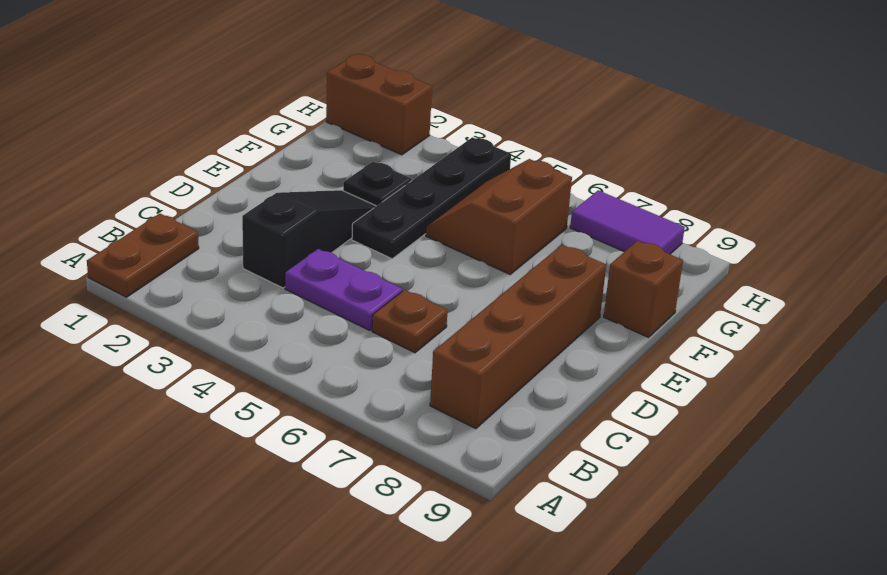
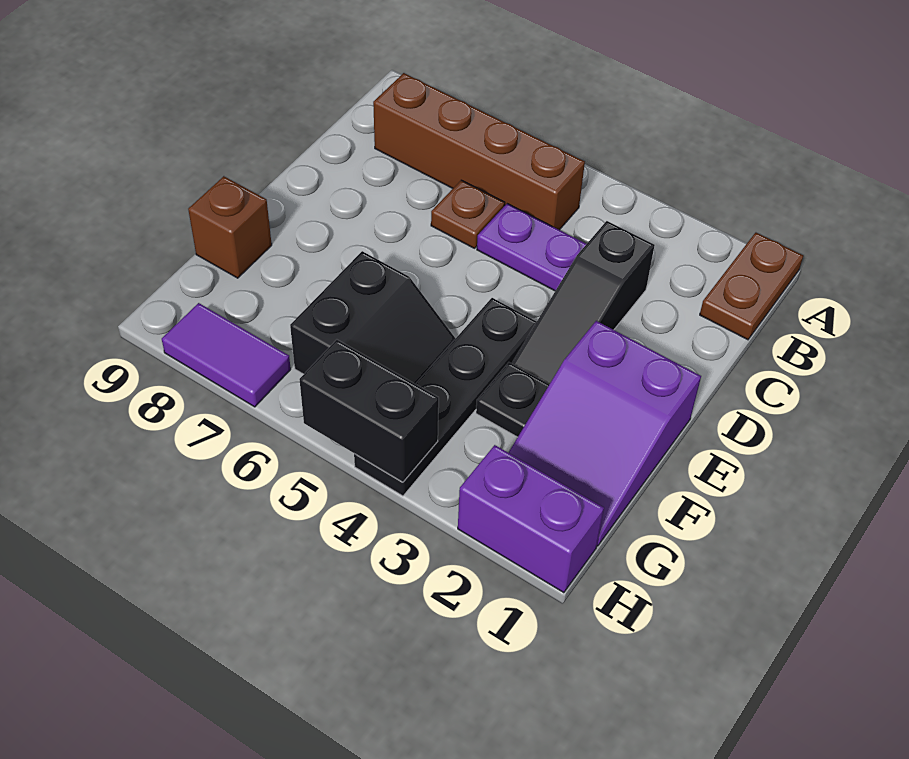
brown 1x4 brick [430,245,606,429] -> brown 1x4 brick turned to [373,73,585,230]
none -> purple 2x3 slope [509,321,701,546]
brown 2x2 slope [426,159,572,274] -> black 2x2 slope [290,251,456,384]
brown 1x2 brick [326,54,432,155] -> purple 1x2 brick [458,445,604,593]
none -> black 1x2 brick [299,340,439,482]

